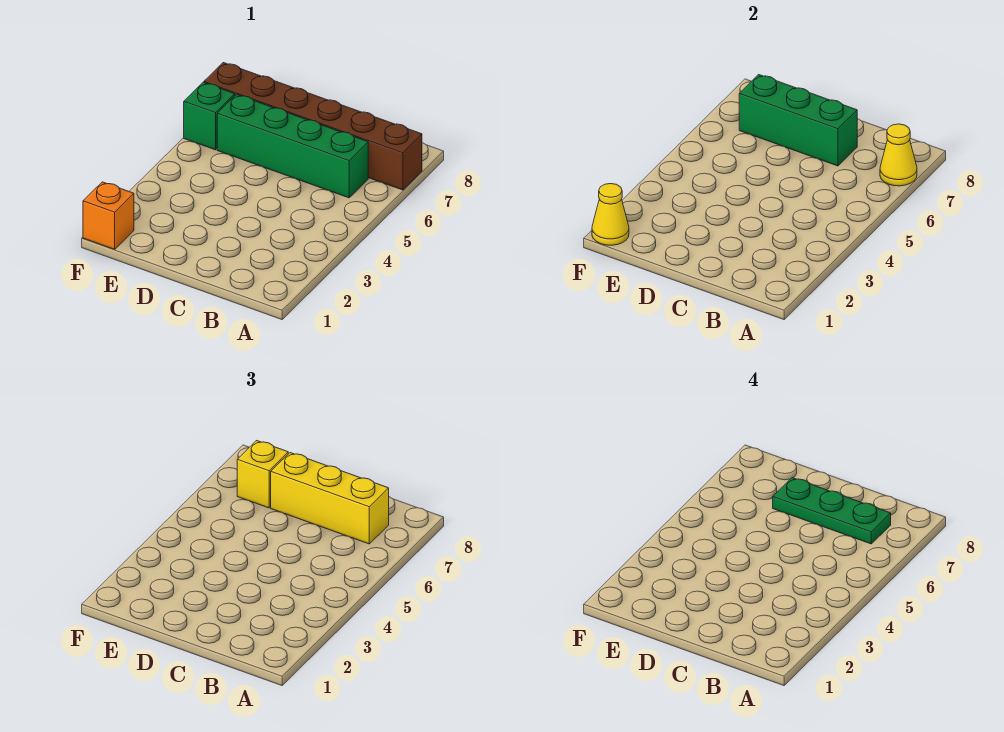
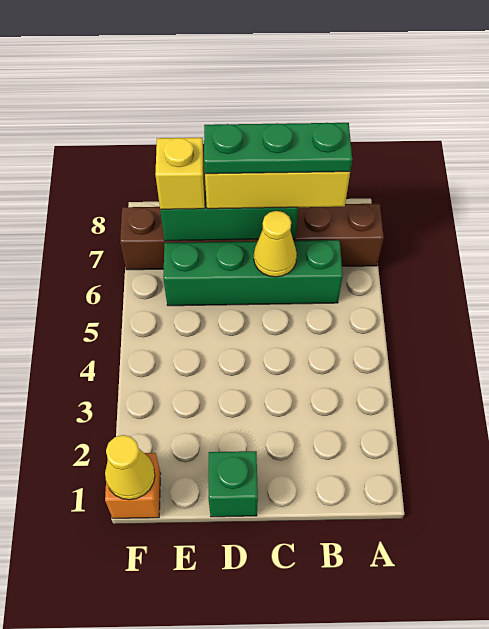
yellow 1x1 cone [880,124,917,186] -> yellow 1x1 cone moved to [254,211,297,277]
green 1x1 brick [184,82,235,150] -> green 1x1 brick moved to [208,451,258,517]

